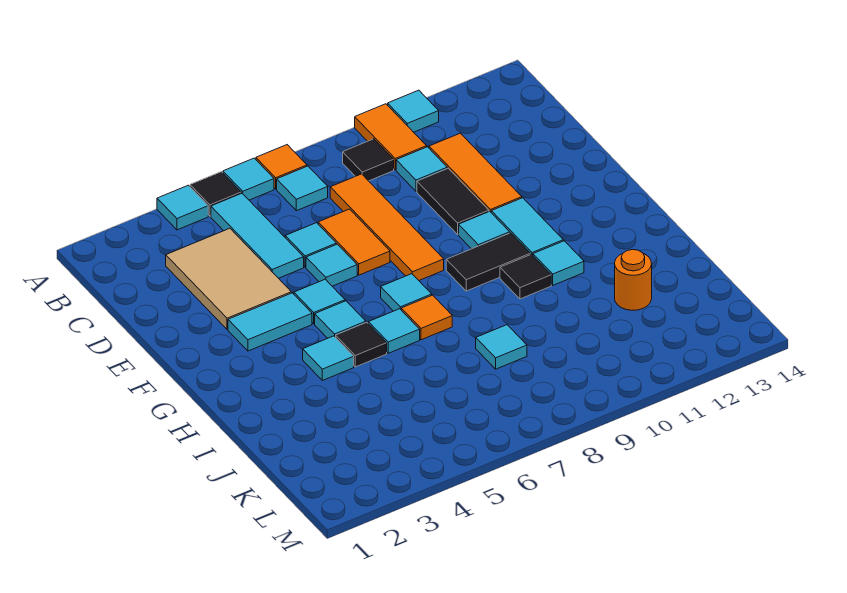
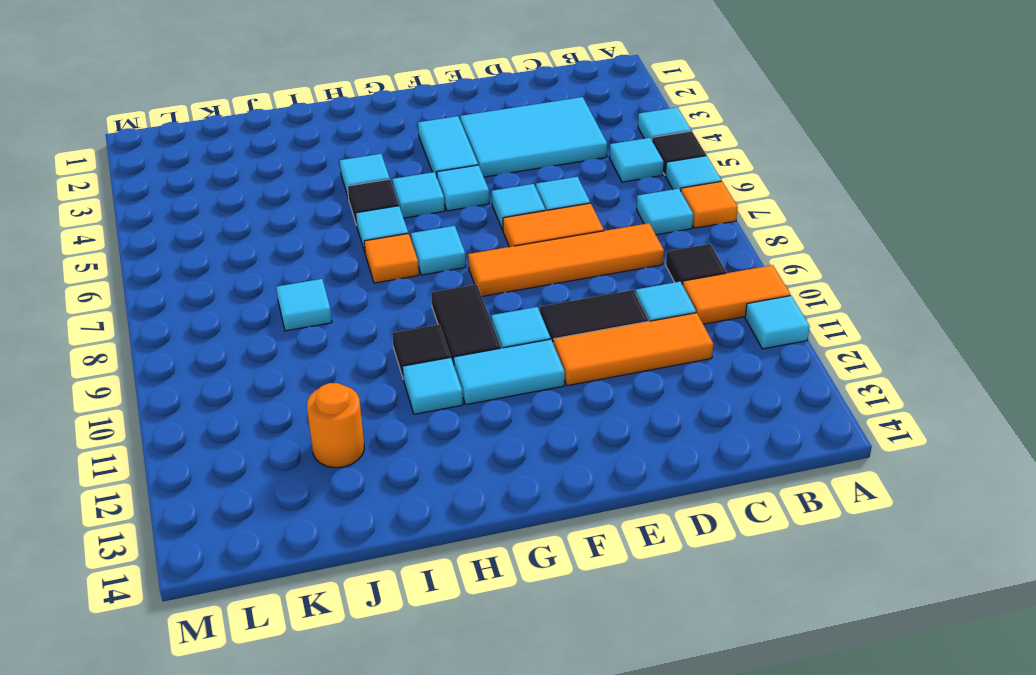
cyan 1x3 tile [211,193,304,278] -> cyan 1x1 tile [609,138,664,182]
tan 2x3 tile [166,228,291,330] -> cyan 2x3 tile [460,97,607,177]

